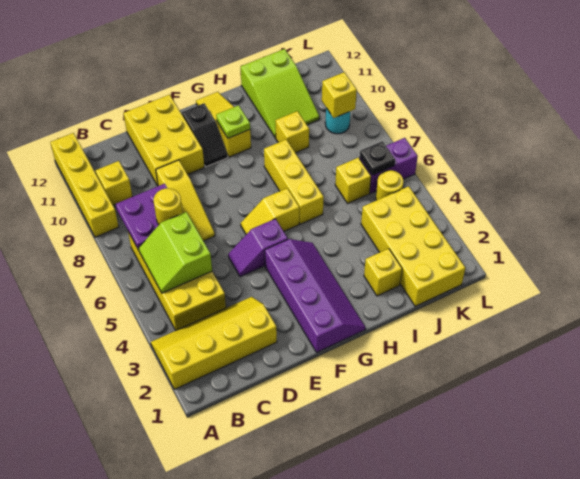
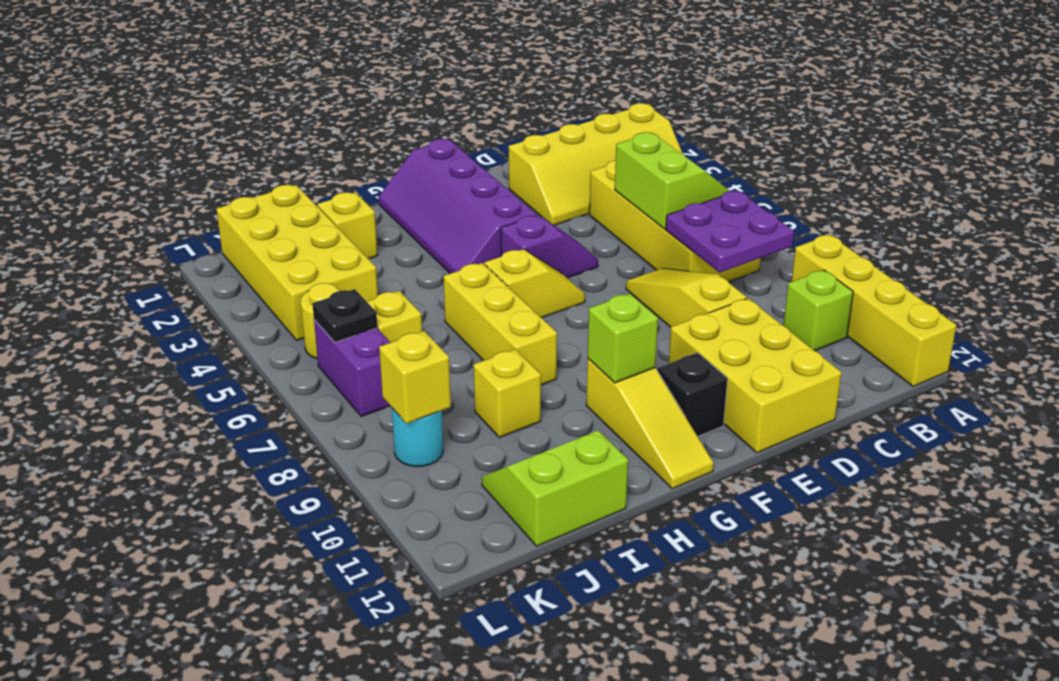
yellow 1x1 brick [95,161,132,205] -> lime 1x1 brick [784,270,853,351]
yellow 1x1 round brick [154,188,182,224] -> none
lime 1x1 plate [216,105,250,138] -> lime 1x1 brick [588,294,658,383]
lime 2x3 slope [241,49,319,138] -> lime 2x2 slope [482,431,628,546]
purple 1x2 brick [360,138,418,193] -> purple 1x2 brick turned to [314,320,390,416]

